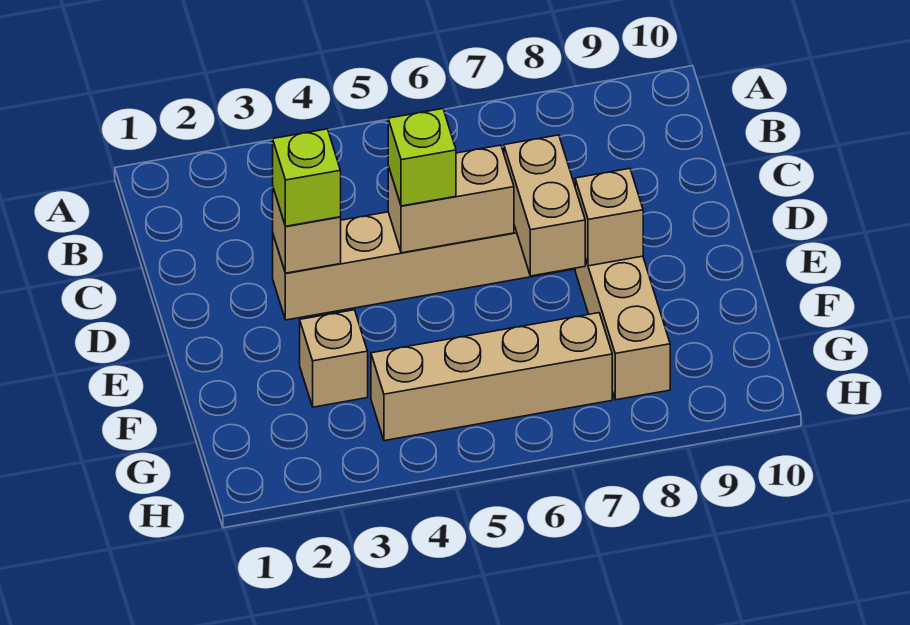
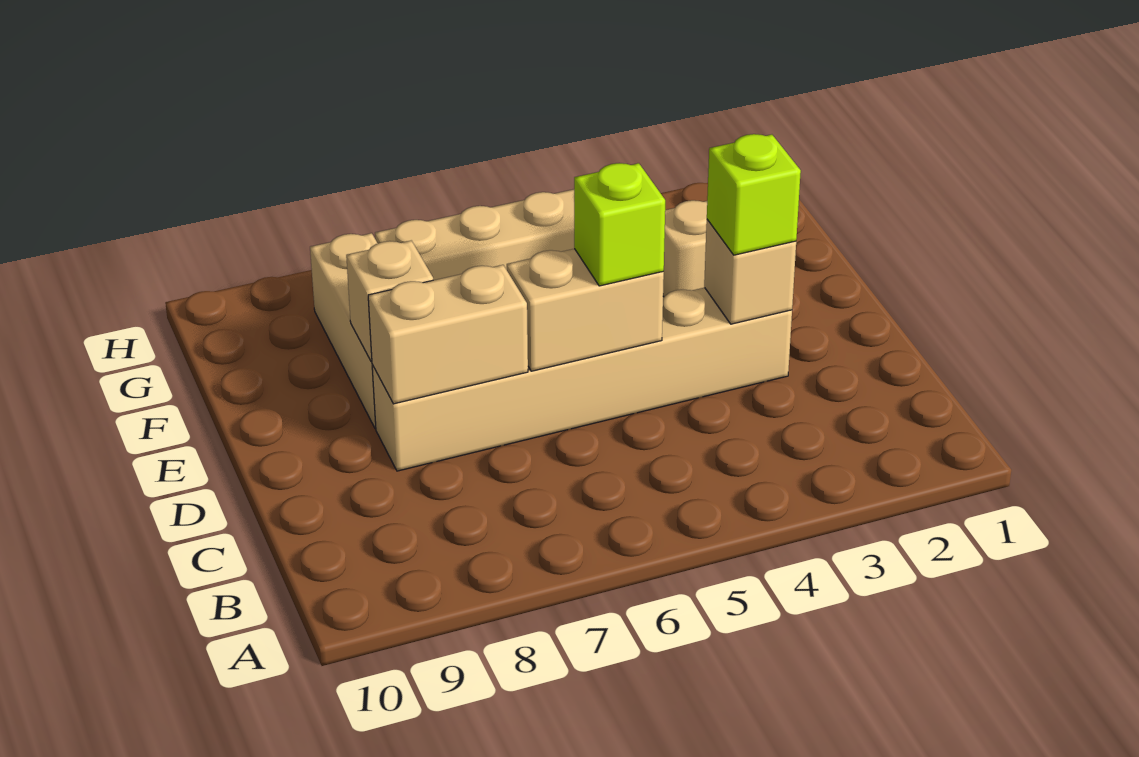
tan 1x2 brick [504,135,585,276] -> tan 1x2 brick turned to [368,265,528,404]

